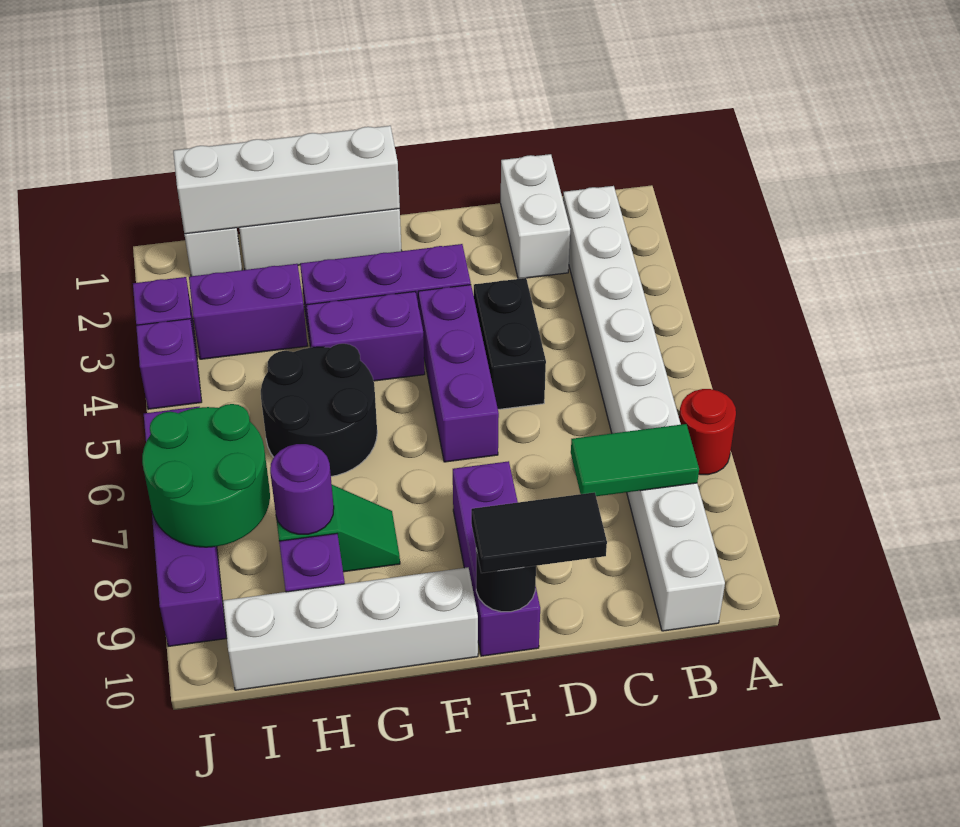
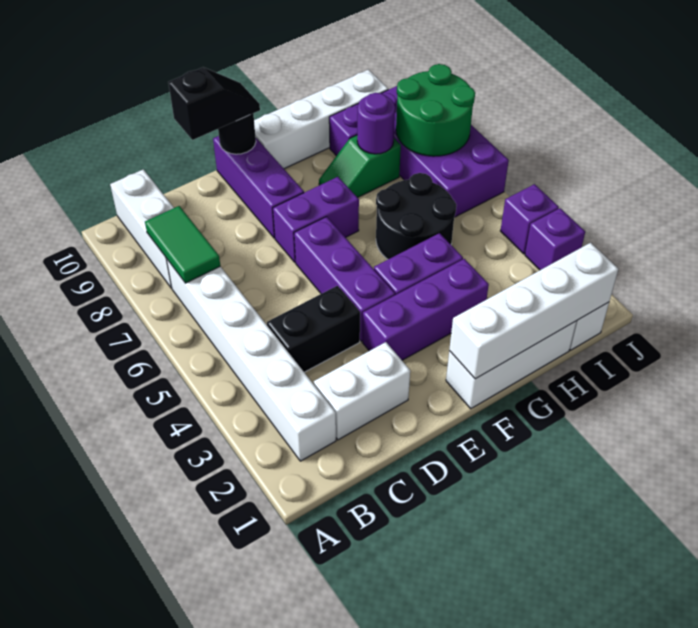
red 1x1 round brick [679,389,736,475] -> none
green 1x2 tile [571,424,699,496] -> green 1x2 tile turned to [145,206,220,283]
white 1x2 brick [501,154,570,279] -> white 1x2 brick turned to [314,342,410,440]
black 1x2 brick [474,278,546,409] -> black 1x2 brick turned to [267,286,360,372]
black 1x2 tile [471,492,607,573] -> black 1x2 slope [168,67,260,140]
purple 1x2 brick [189,264,308,359] -> purple 1x2 brick moved to [273,177,359,262]
purple 1x4 brick [144,407,226,646] -> purple 2x4 brick [382,86,509,217]

